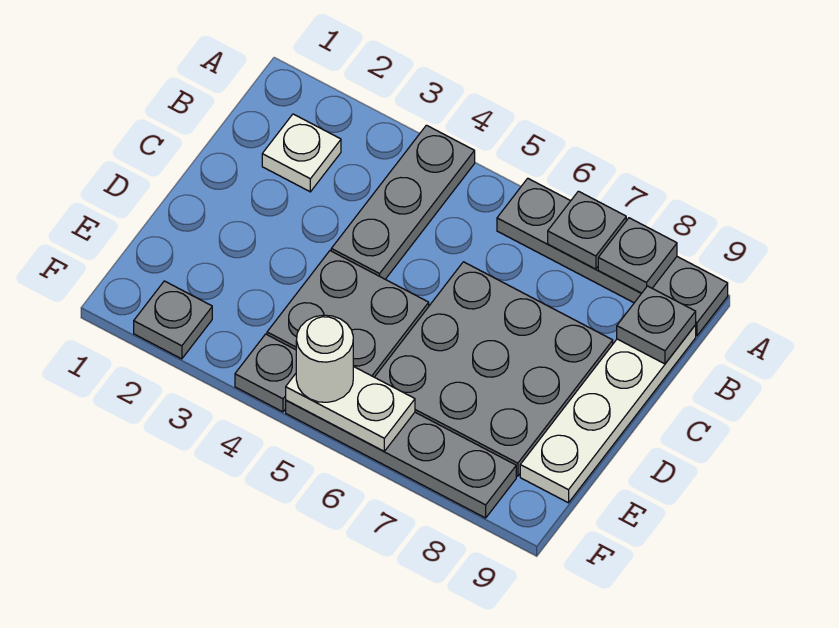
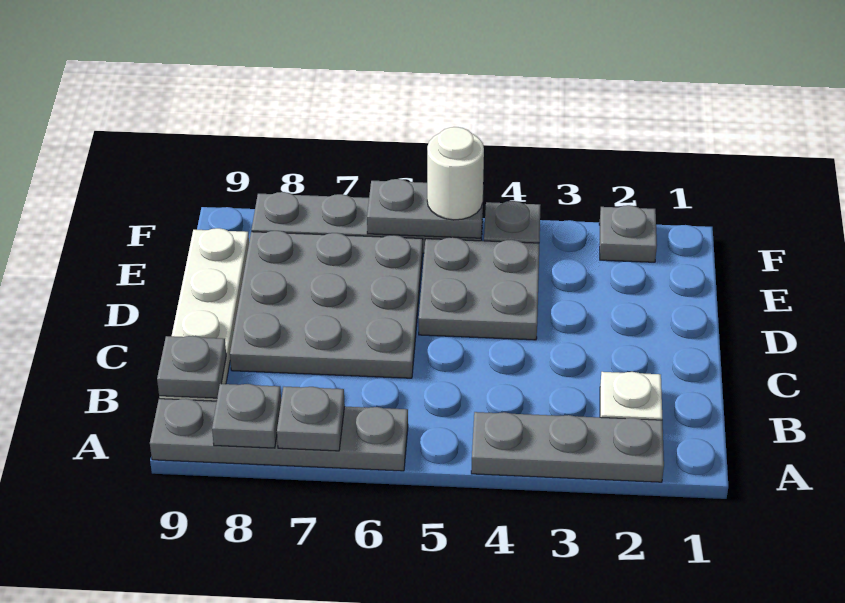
grey 1x3 plate [331,125,475,279] -> grey 1x3 plate turned to [471,412,664,482]
white 1x2 plate [286,366,415,451] -> grey 1x2 plate [367,179,484,238]

